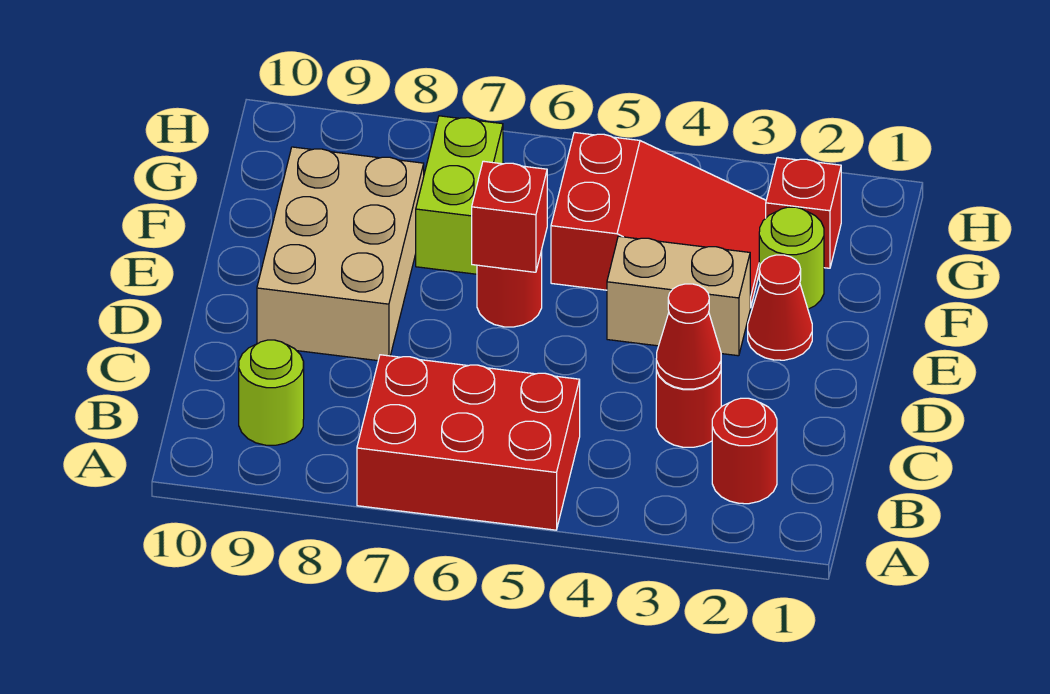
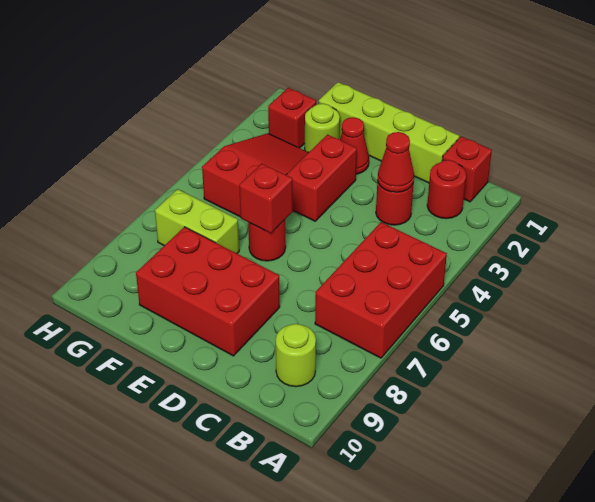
none -> red 1x1 brick [442,136,492,202]
none -> lime 1x4 brick [319,82,460,183]
tan 2x3 brick [257,147,424,361] -> red 2x3 brick [136,227,280,356]
tan 1x2 brick [607,236,750,356] -> red 1x2 brick [286,135,357,221]

